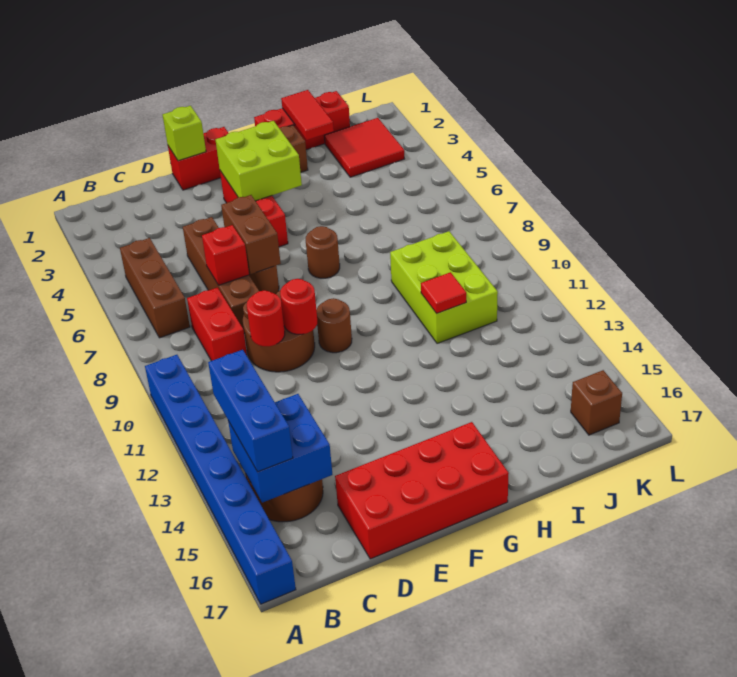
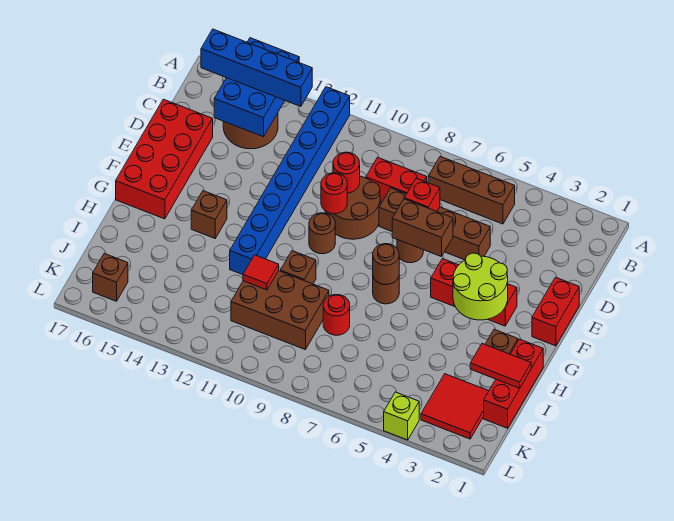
blue 1x8 brick [145,355,296,604] -> blue 1x8 brick turned to [230,87,350,275]
blue 1x3 brick [208,350,293,472] -> blue 1x4 brick [201,29,312,107]
blue 2x2 brick [228,394,332,503] -> blue 2x3 brick [214,38,299,137]
lime 1x1 brick [163,106,206,161] -> lime 1x1 brick moved to [384,392,419,440]
lime 2x2 brick [215,121,302,201] -> lime 2x2 round brick [453,253,508,320]
none -> brown 1x1 round brick [373,244,399,284]
none -> brown 1x1 brick [191,191,227,238]
none -> brown 1x1 brick [280,251,316,284]
none -> red 1x1 round brick [323,295,350,335]
lime 2x3 brick [390,231,498,343] -> brown 2x3 brick [231,271,329,350]

